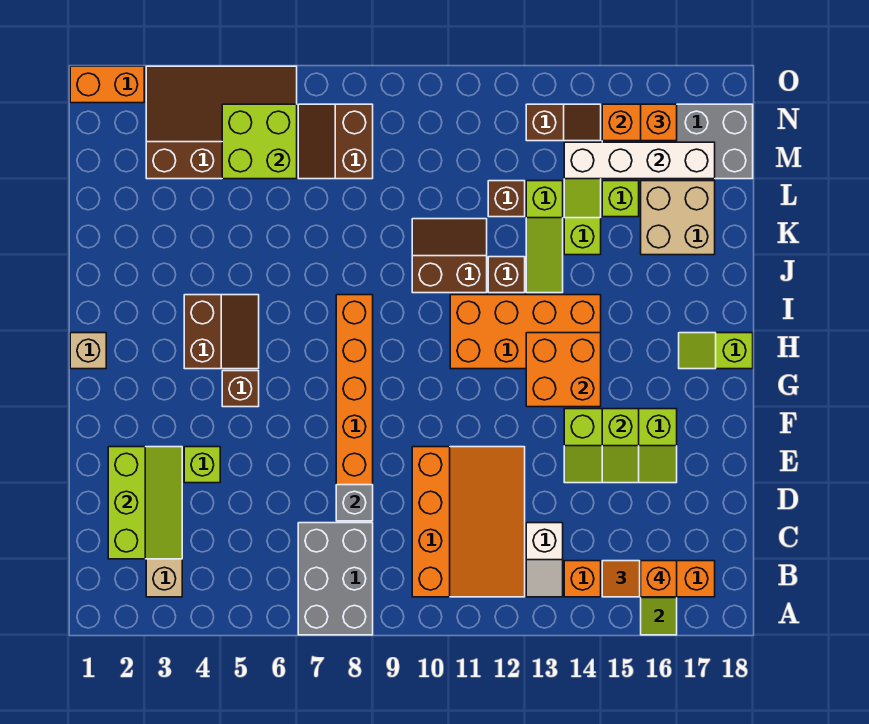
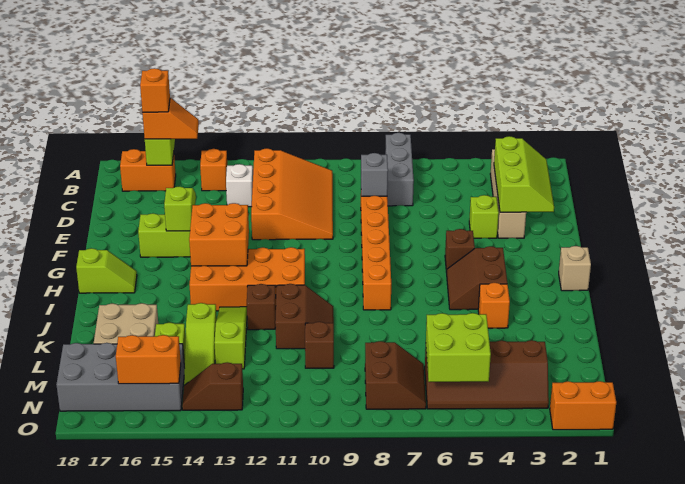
grey 2x3 brick [298,523,373,635] -> grey 1x3 brick [385,133,414,206]
orange 3x4 slope [412,447,525,597] -> orange 3x4 slope turned to [251,148,333,240]
lime 2x3 slope [108,447,182,559] -> lime 2x3 slope turned to [494,136,554,212]
brown 2x2 slope [412,219,487,293] -> brown 2x2 slope turned to [275,284,334,349]
brown 1x1 brick [488,181,525,217] -> brown 1x1 brick moved to [305,322,334,368]
brown 3x4 slope [146,66,297,179] -> brown 2x4 slope [425,340,549,409]
white 1x4 brick [564,142,715,179] -> none
orange 1x1 brick [641,104,677,141] -> orange 1x1 brick moved to [478,283,510,328]

